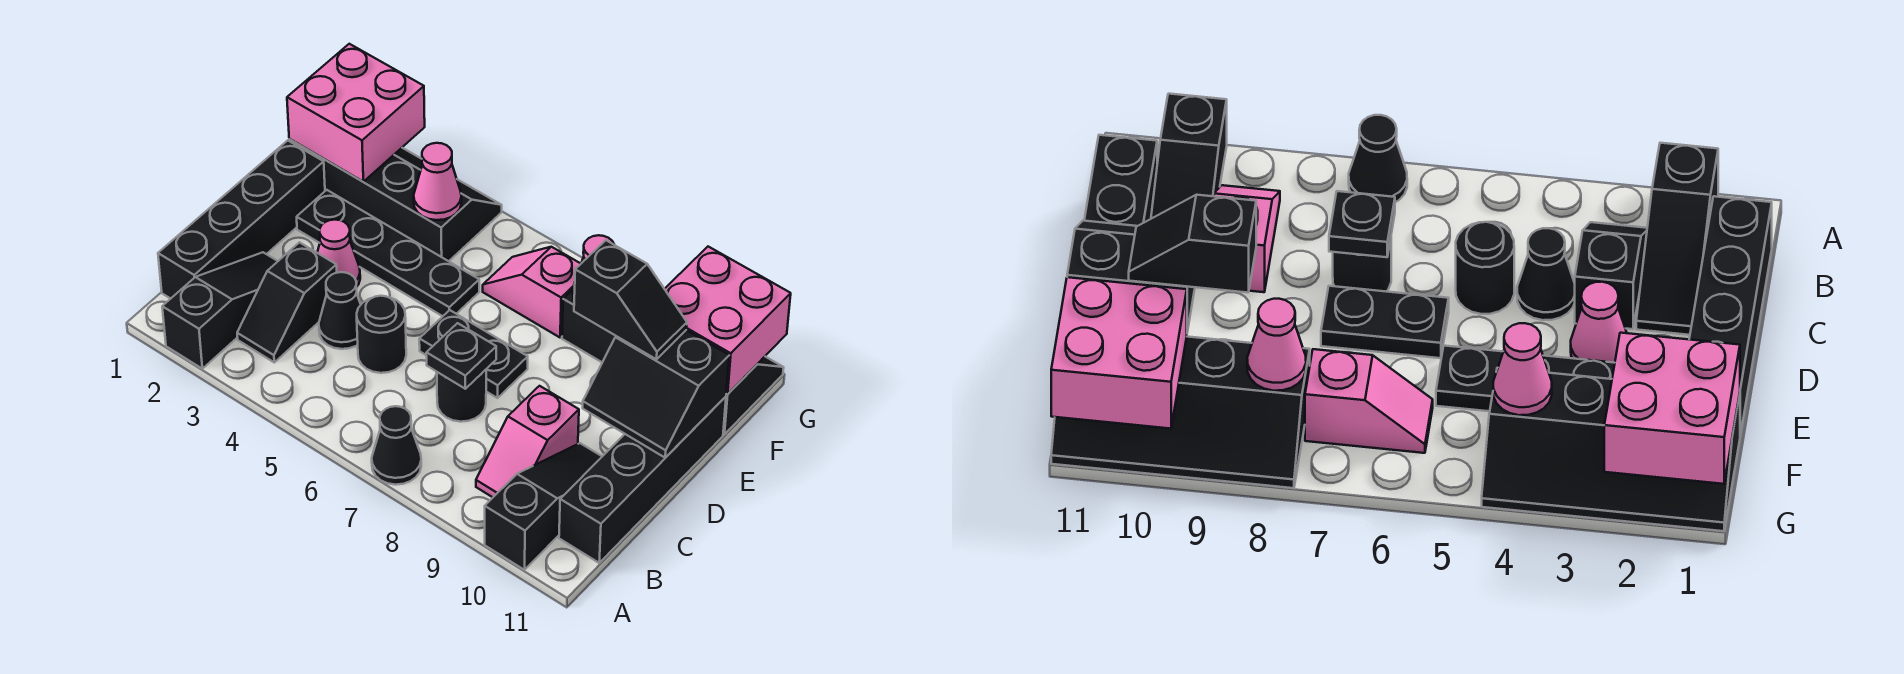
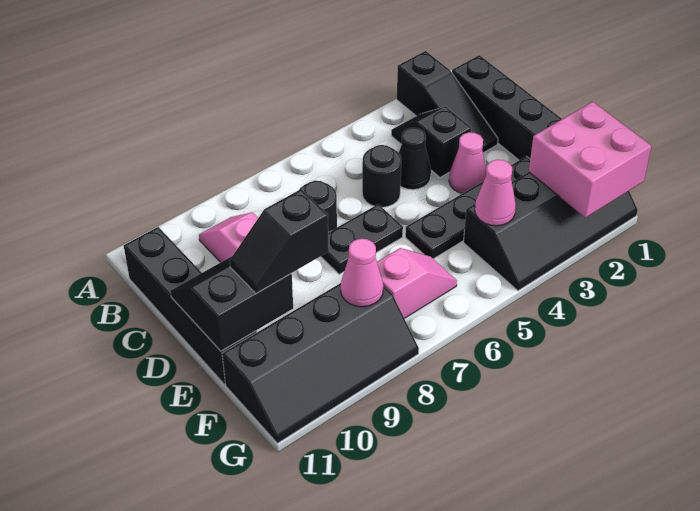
black 1x1 cone [372,406,421,485] -> none
black 1x3 slope [485,443,602,570] -> none
black 1x1 plate [426,323,496,389] -> none
pink 2x2 brick [665,247,791,394] -> none

